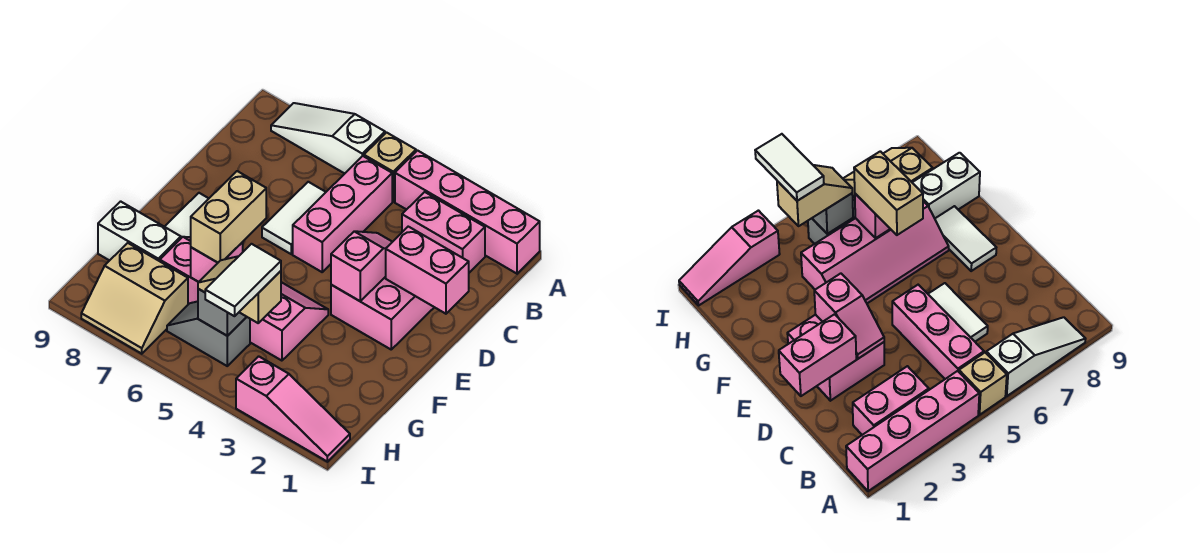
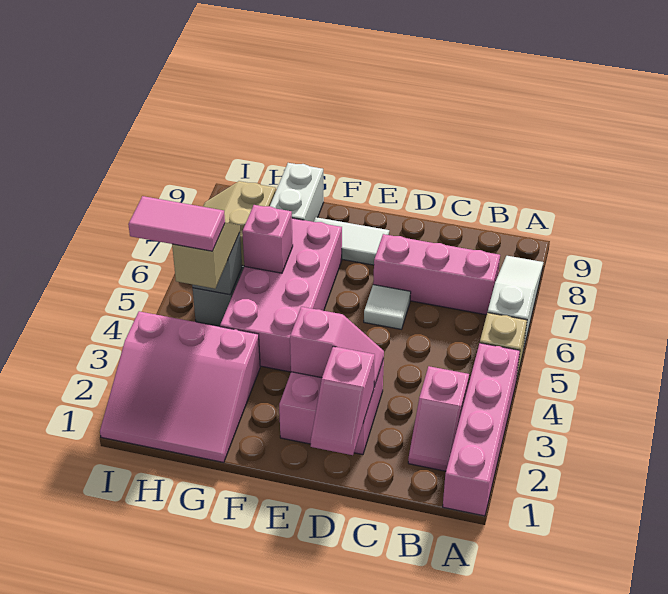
pink 1x2 brick [402,192,485,273] -> pink 1x2 slope [408,366,469,471]
pink 1x3 brick [293,156,392,272] -> pink 1x3 brick moved to [373,234,500,315]
white 1x2 tile [262,182,326,254] -> white 1x1 tile [364,285,411,329]
pink 1x2 brick [386,227,469,314] -> pink 1x2 slope [311,346,375,455]
pink 2x4 slope [160,237,328,361] -> pink 2x4 brick [220,218,342,372]
tan 1x2 brick [191,171,266,263] -> none
white 1x2 tile [205,244,281,316] -> pink 1x2 tile [128,196,225,251]
pink 1x3 slope [236,356,350,462] -> pink 3x3 slope [100,311,260,462]

